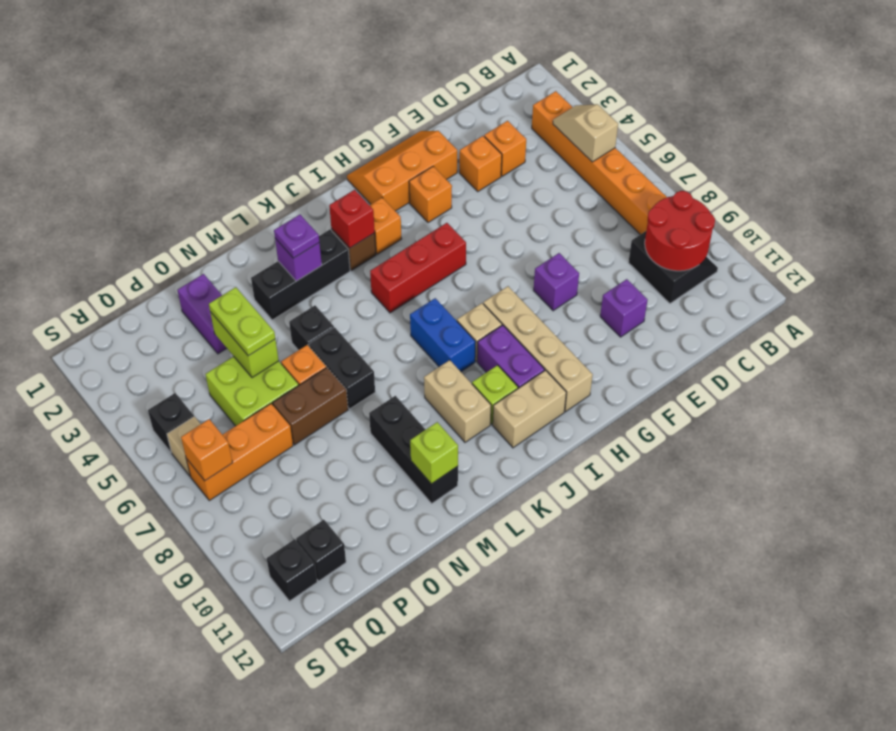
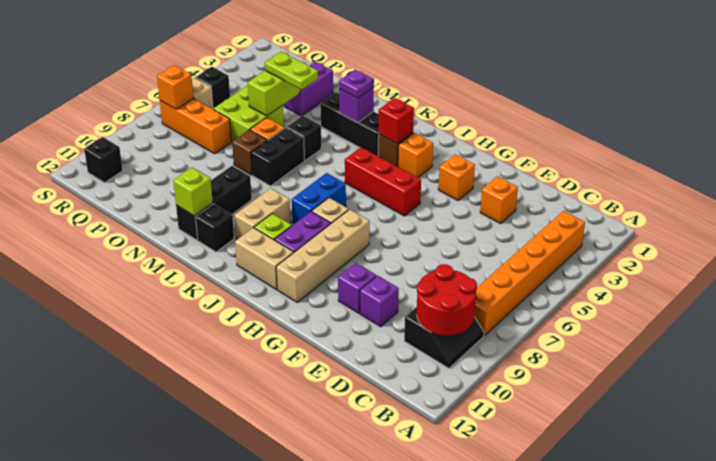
tan 1x2 slope [553,104,618,162] -> none
orange 1x1 brick [484,121,526,176] -> none
orange 2x3 slope [347,131,457,211] -> none
purple 1x1 brick [534,253,579,311] -> purple 1x1 brick moved to [338,263,376,313]
brown 1x2 brick [273,368,348,445] -> brown 1x1 brick [232,130,267,175]
lime 1x2 plate [209,287,275,356] -> lime 1x2 plate turned to [265,52,318,90]
black 1x1 brick [296,520,346,581] -> black 1x1 brick moved to [195,204,234,252]

